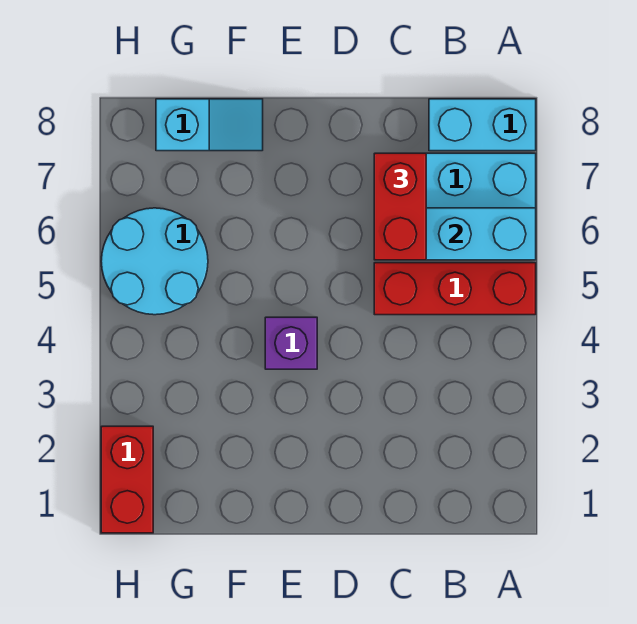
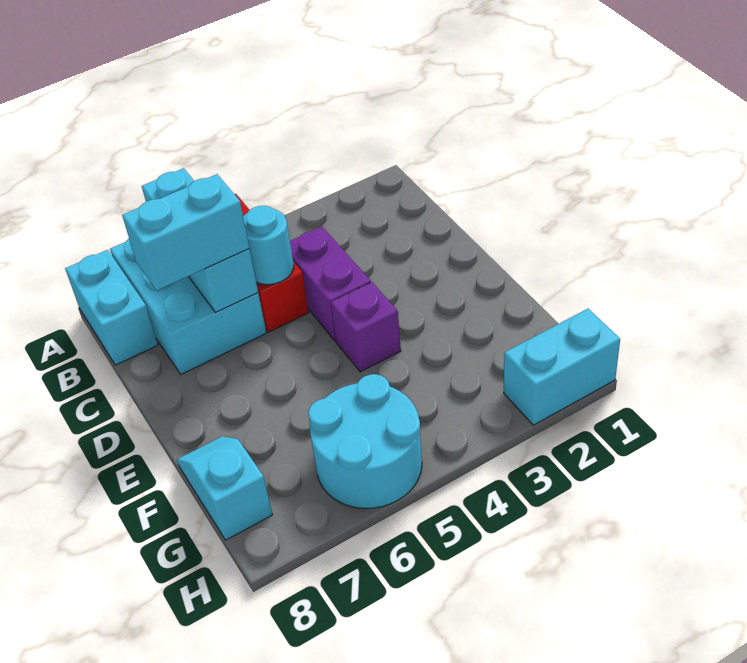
none -> purple 1x2 brick [290,226,371,341]
none -> cyan 1x1 round brick [243,206,294,285]
red 1x2 brick [374,153,426,260] -> cyan 1x2 brick [122,174,249,290]
red 1x2 brick [101,426,153,533] -> cyan 1x2 brick [504,309,620,425]

